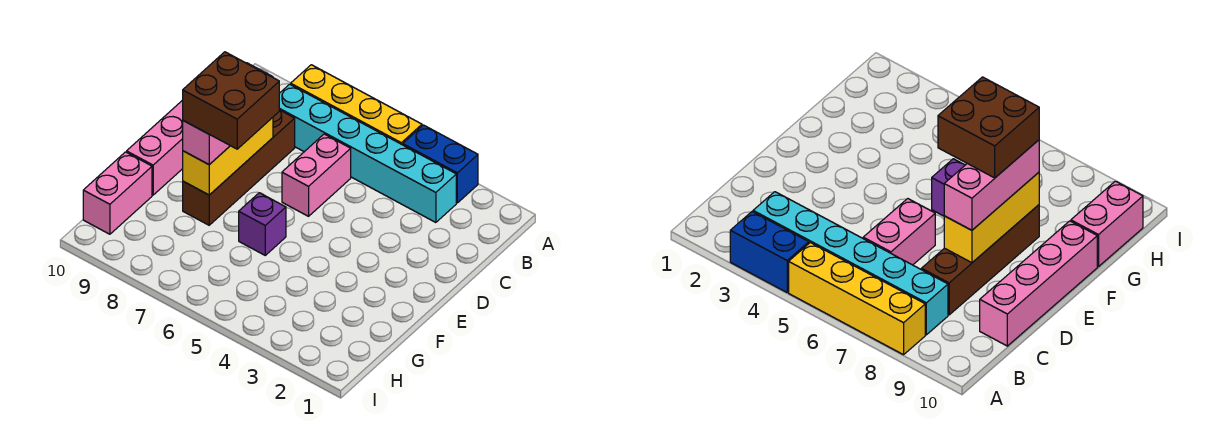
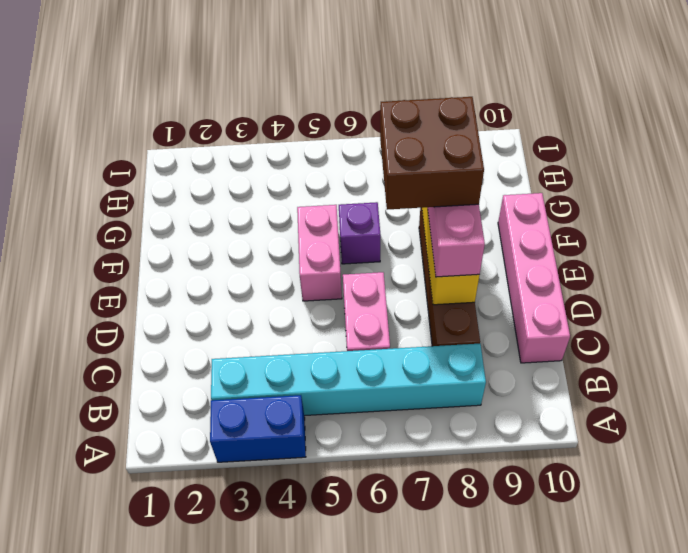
yellow 1x4 brick [291,65,422,145] -> none
pink 1x2 brick [83,152,152,234] -> pink 1x2 brick moved to [297,205,342,301]

